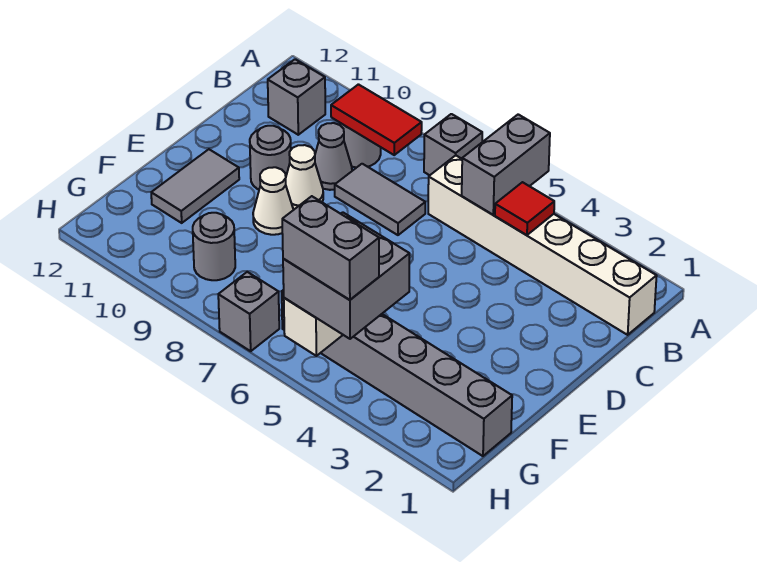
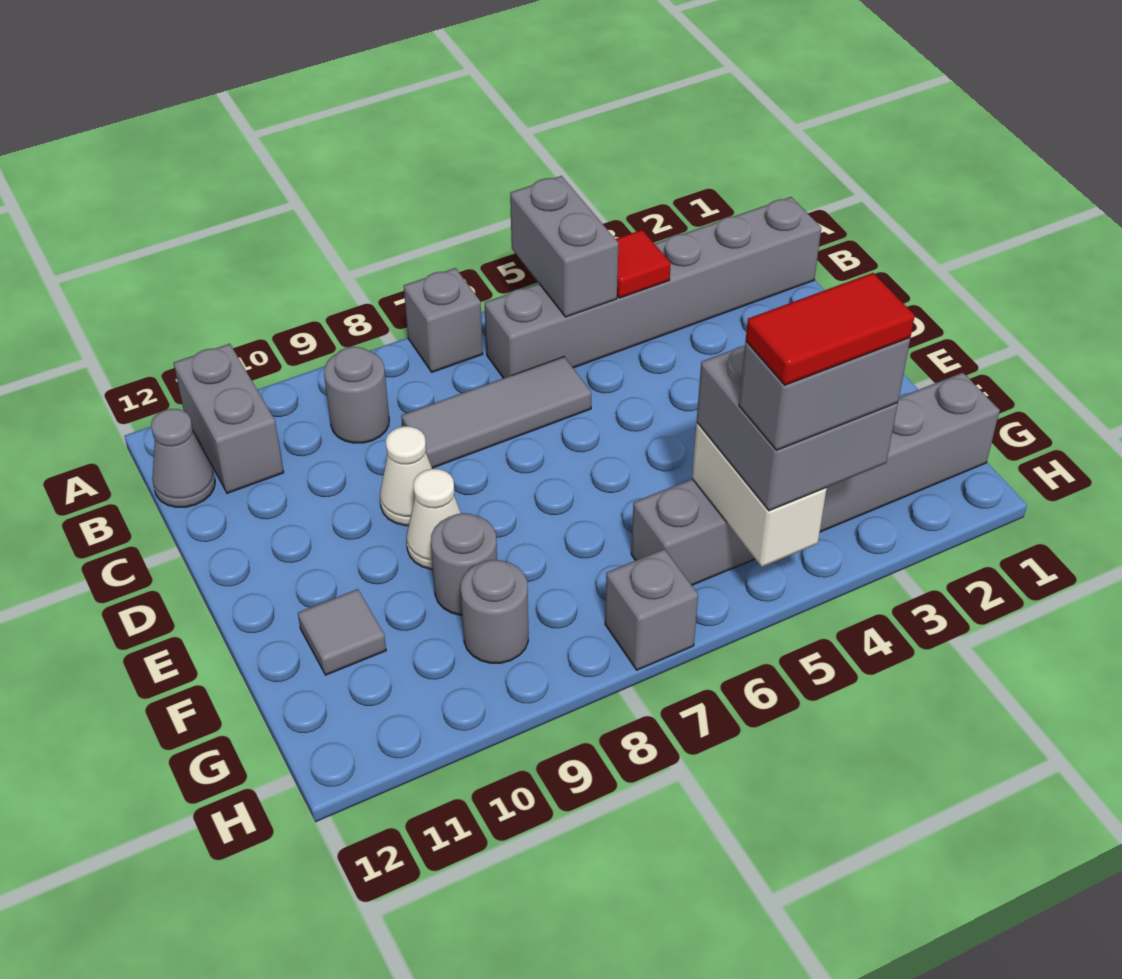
white 1x6 brick [428,155,657,335] -> grey 1x6 brick [485,197,821,378]
red 1x2 tile [331,84,422,155] -> red 1x2 tile moved to [746,273,915,385]
grey 1x1 brick [268,59,325,135] -> grey 1x2 brick [174,344,284,493]
grey 1x2 tile [335,164,425,235] -> grey 1x3 tile [401,357,591,468]
grey 1x1 cone [315,123,352,190] -> grey 1x1 cone moved to [151,409,215,507]
grey 1x1 round brick [250,126,291,190] -> grey 1x1 round brick moved to [431,513,497,615]
grey 1x2 tile [151,149,239,223] -> grey 1x1 tile [298,589,386,675]

